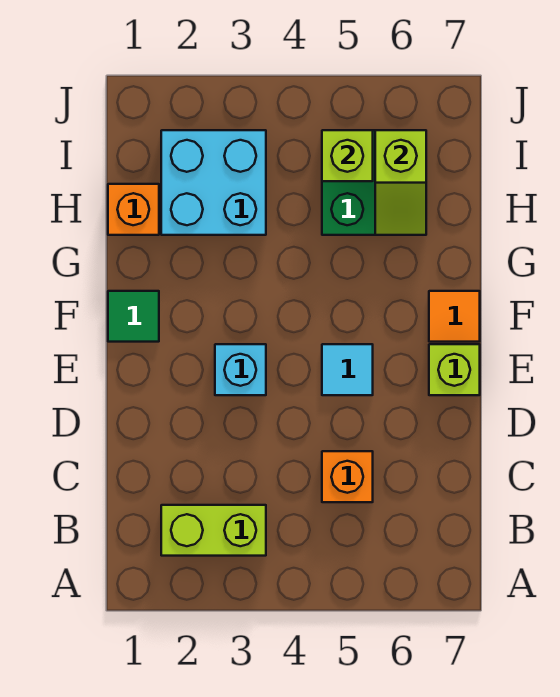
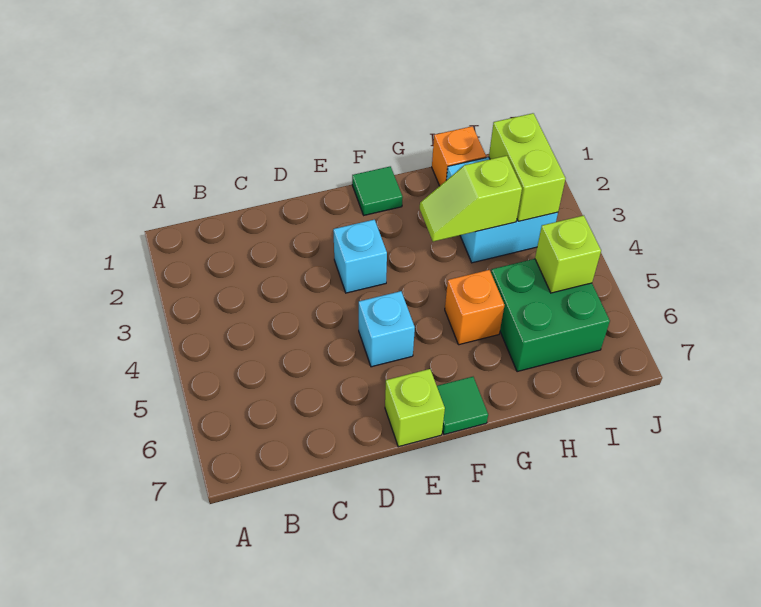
lime 1x2 brick [161,505,266,556] -> lime 1x2 brick moved to [489,113,566,221]
orange 1x1 brick [322,451,373,502] -> orange 1x1 brick moved to [445,270,504,345]
cyan 1x1 tile [322,344,373,395] -> cyan 1x1 brick [359,291,415,367]
orange 1x1 tile [429,291,480,342] -> green 1x1 tile [437,377,488,434]
lime 1x2 slope [375,130,426,235] -> lime 1x2 slope moved to [420,156,522,242]

